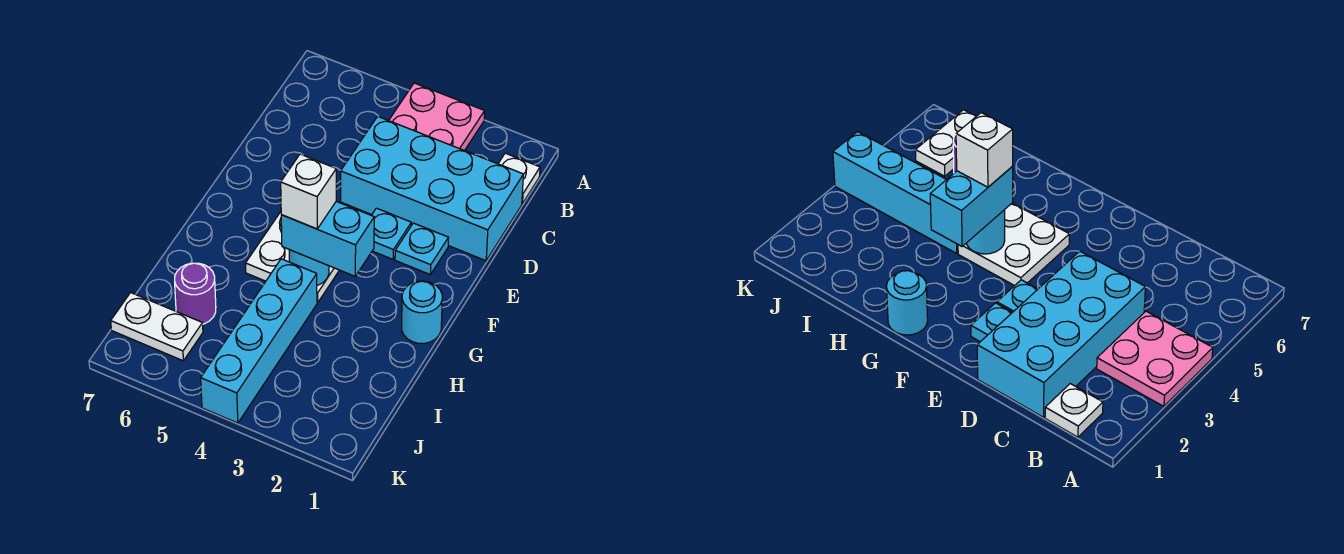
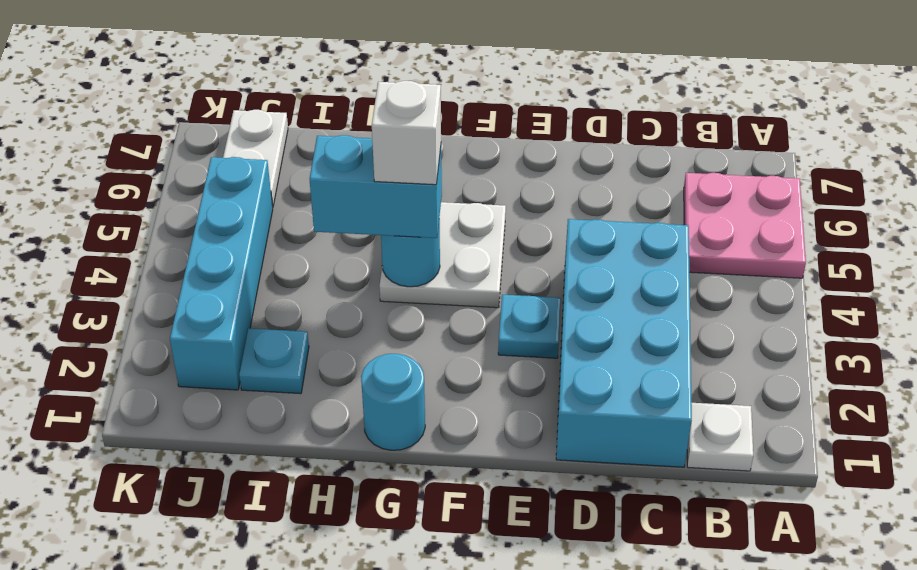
pink 2x2 plate [389,83,485,151] -> pink 2x2 plate moved to [684,173,806,278]
cyan 1x1 plate [395,223,448,274] -> cyan 1x1 plate moved to [239,328,309,394]
cyan 1x2 brick [281,201,374,276] -> cyan 1x2 brick turned to [310,135,442,238]
cyan 1x4 brick [201,259,317,423] -> cyan 1x4 brick turned to [170,157,273,390]
purple 1x1 round brick [175,263,216,324] -> none

